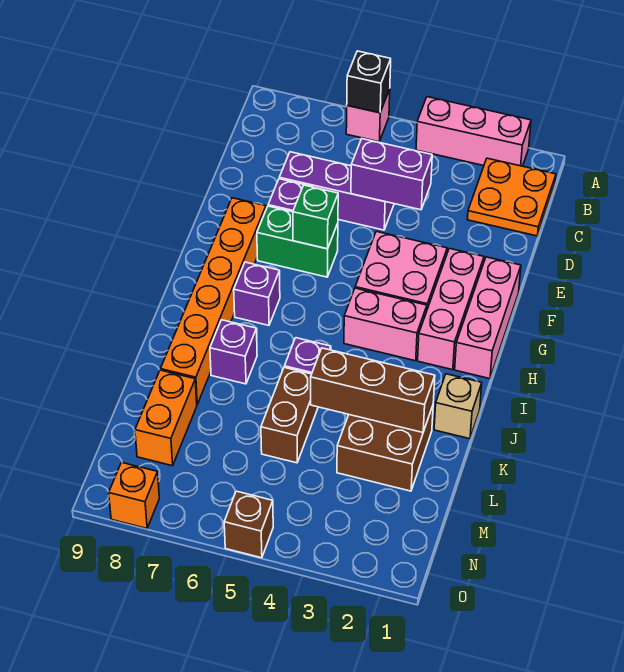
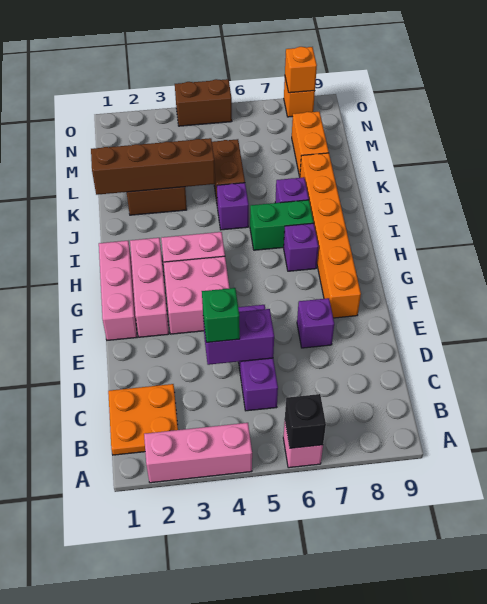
purple 1x3 brick [279,152,394,230] -> purple 1x3 brick turned to [238,305,278,411]
green 1x2 brick [257,206,338,277] -> green 1x2 brick moved to [250,200,314,250]
green 1x1 brick [293,185,338,249] -> green 1x1 brick moved to [202,288,240,342]
tan 1x1 brick [434,374,482,439] -> none
brown 1x3 brick [311,348,435,432] -> brown 1x4 brick [91,138,215,195]
brown 1x1 brick [224,491,273,558] -> brown 1x2 brick [175,79,232,126]
none -> orange 1x1 brick [285,47,317,93]

